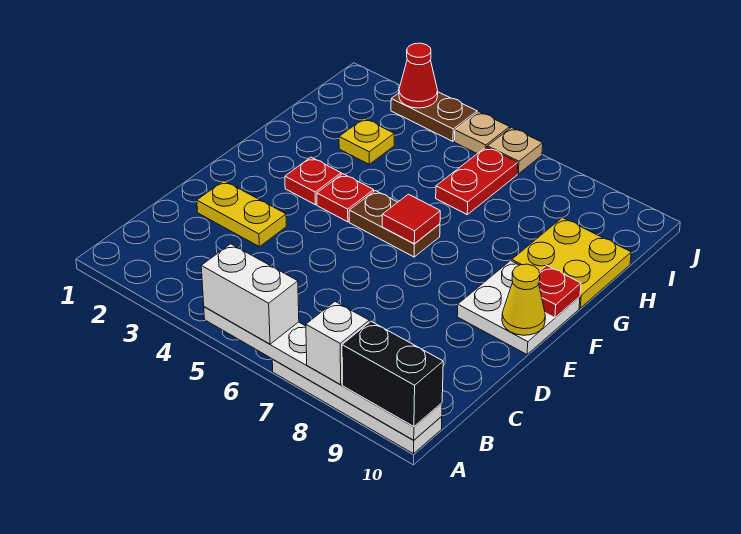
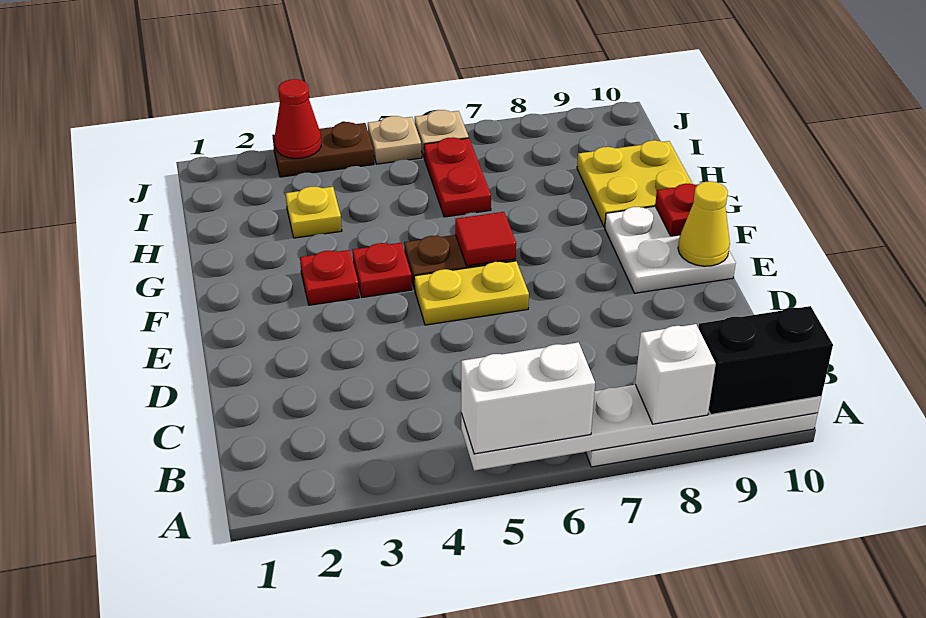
yellow 1x2 plate [197,181,286,247] -> yellow 1x2 plate moved to [414,261,529,325]

